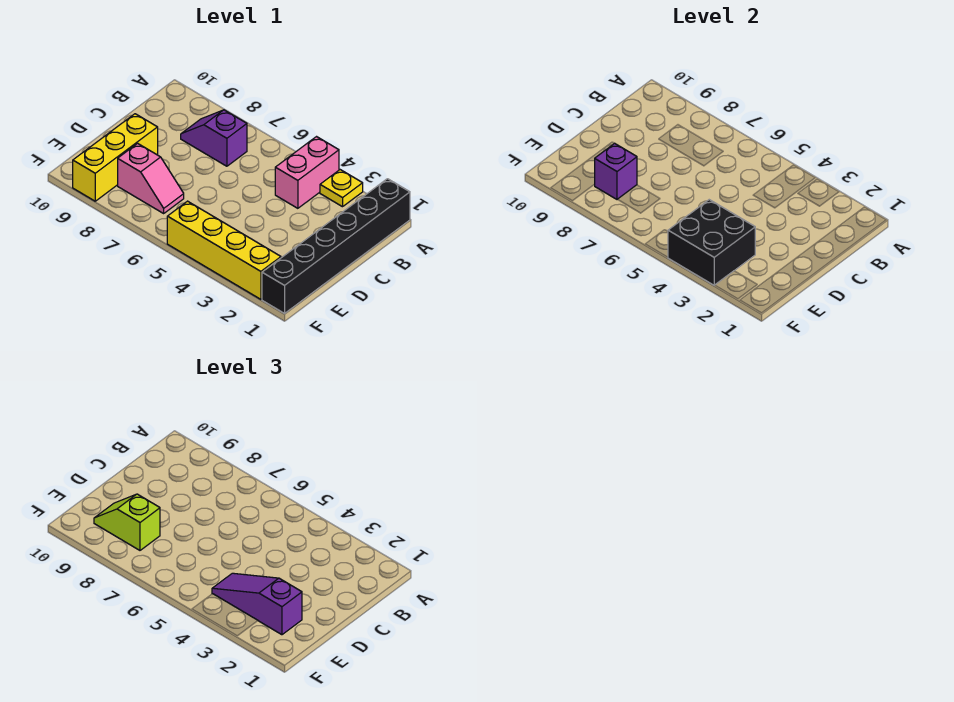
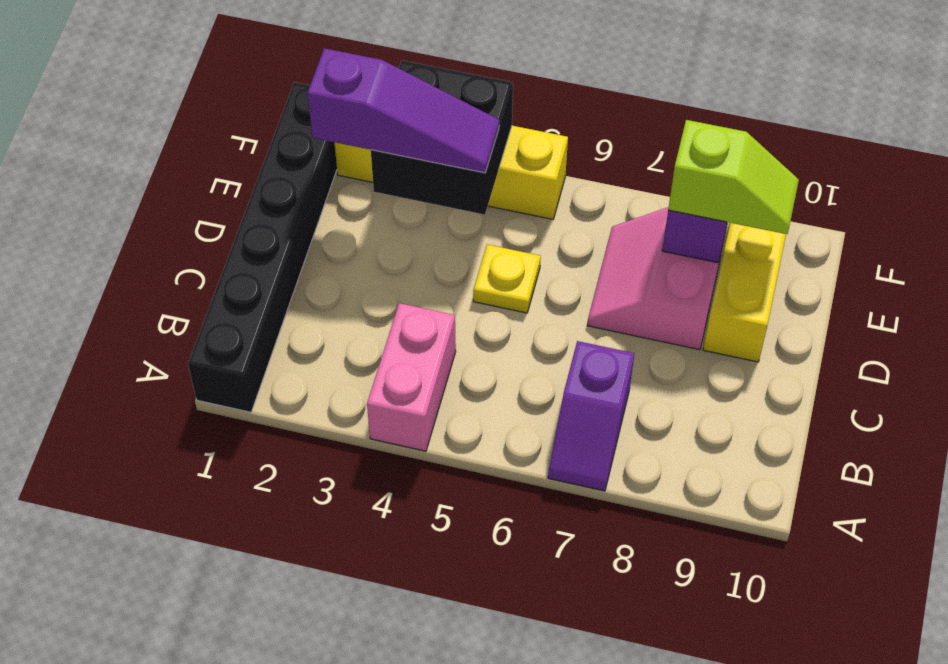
yellow 1x1 plate [320,170,363,207] -> yellow 1x1 plate moved to [473,245,541,313]
purple 1x2 slope [181,110,247,166] -> purple 1x2 slope turned to [548,341,634,491]
pink 1x2 slope [118,143,184,213] -> pink 2x2 slope [587,207,726,350]

